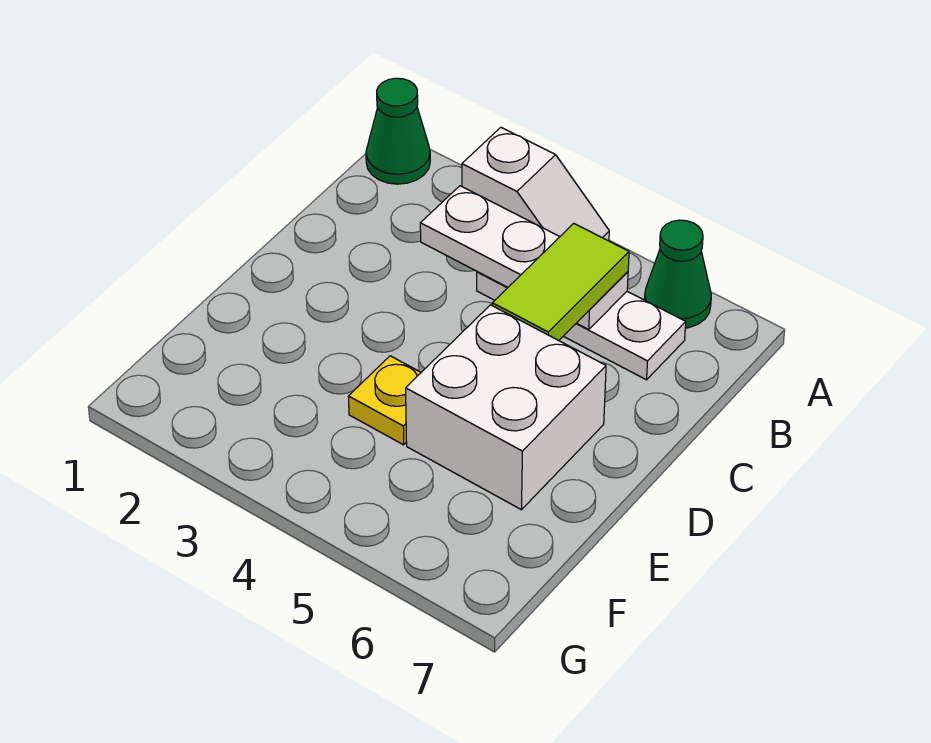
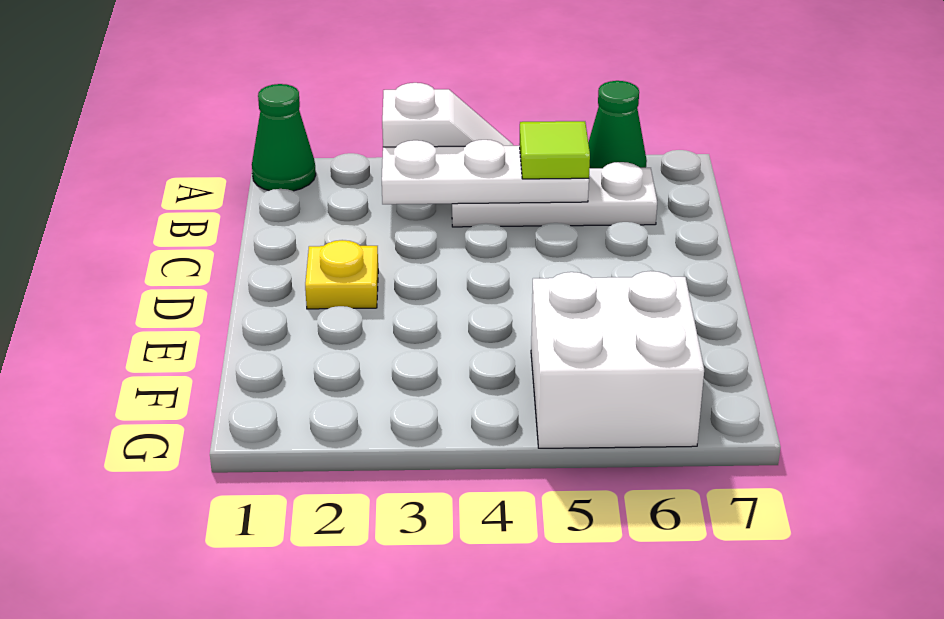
lime 1x2 tile [492,223,629,341] -> lime 1x1 tile [519,121,590,179]
white 2x2 brick [406,305,606,510] -> white 2x2 brick moved to [531,271,704,448]
yellow 1x1 plate [348,356,421,445] -> yellow 1x1 plate moved to [305,240,378,309]

